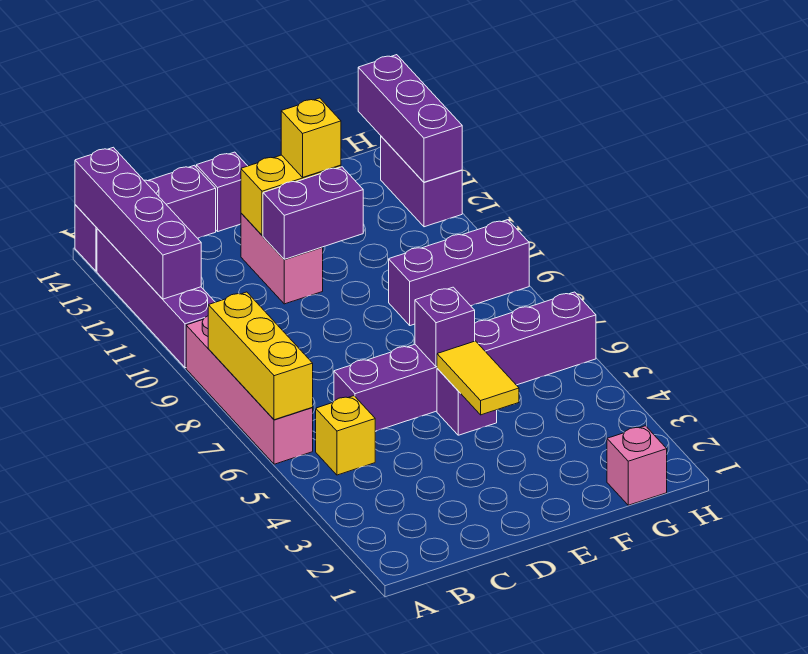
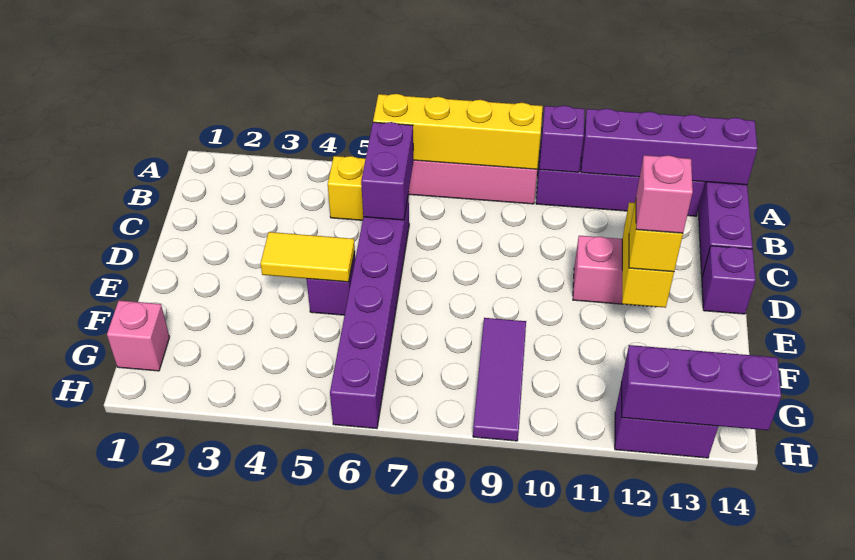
yellow 1x3 brick [208,292,313,420] -> yellow 1x4 brick [373,94,543,169]
purple 1x2 brick [263,167,363,259] -> purple 1x2 brick moved to [361,122,414,220]
purple 1x1 brick [415,287,475,367] -> purple 1x1 brick moved to [539,106,585,172]
none -> pink 1x1 brick [636,155,693,233]
purple 1x3 brick [389,220,529,326] -> purple 1x3 tile [473,318,526,441]

